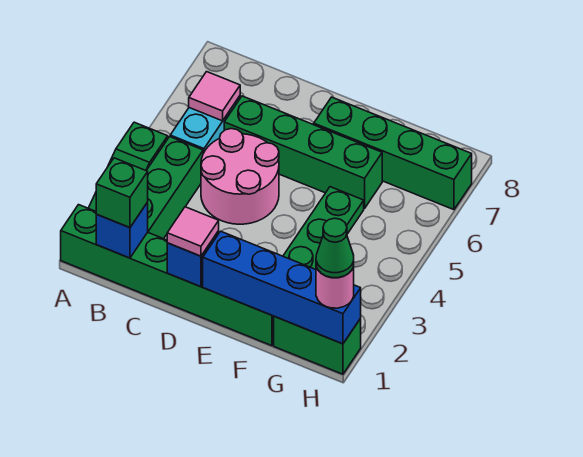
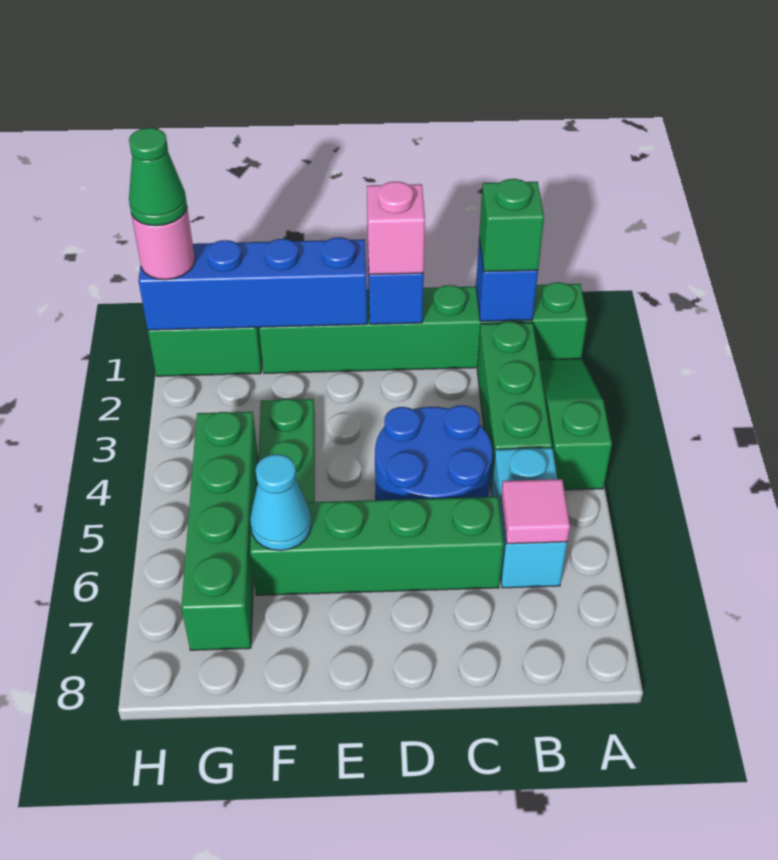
pink 2x2 round brick [201,129,279,224] -> blue 2x2 round brick [375,405,492,500]
pink 1x1 tile [167,207,219,256] -> pink 1x1 brick [367,182,425,275]
green 1x4 brick [314,97,472,210] -> green 1x4 brick turned to [181,412,258,650]
none -> cyan 1x1 cone [250,454,311,551]

